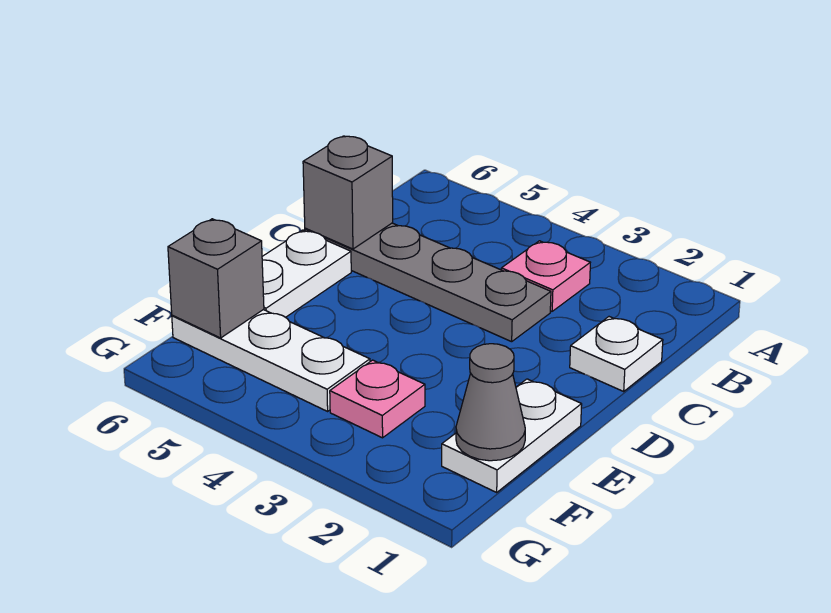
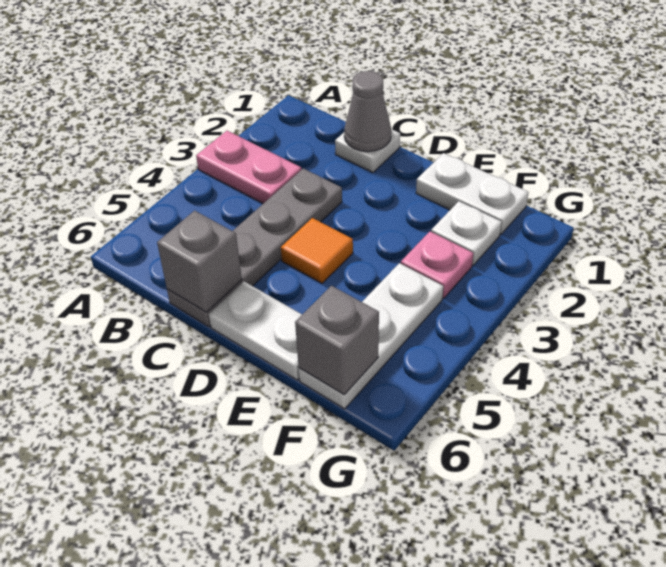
pink 1x1 plate [501,241,590,311] -> pink 1x2 plate [196,131,302,203]
none -> orange 1x1 tile [281,218,353,283]
grey 1x1 cone [456,344,525,461] -> grey 1x1 cone moved to [344,71,391,152]
none -> white 1x1 plate [431,201,502,265]

